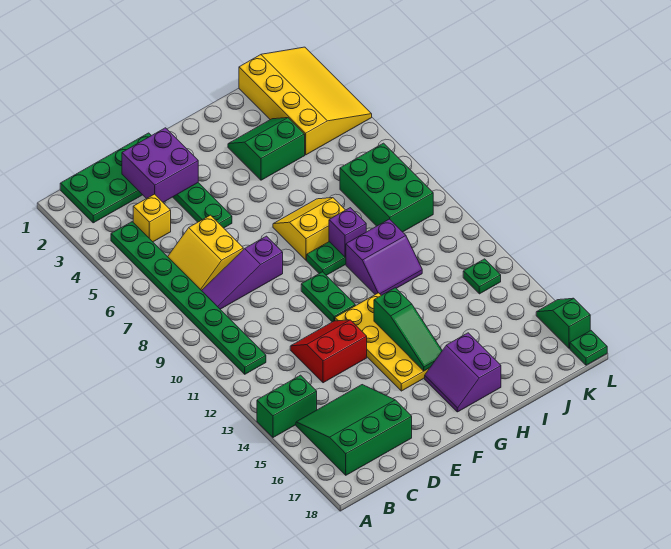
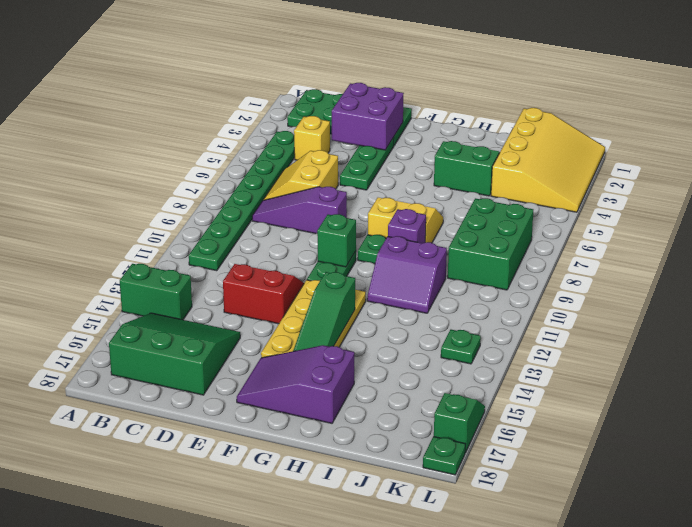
none -> green 1x1 brick [317,214,356,267]
purple 2x2 slope [425,333,501,412] -> purple 2x3 slope [237,345,354,423]

